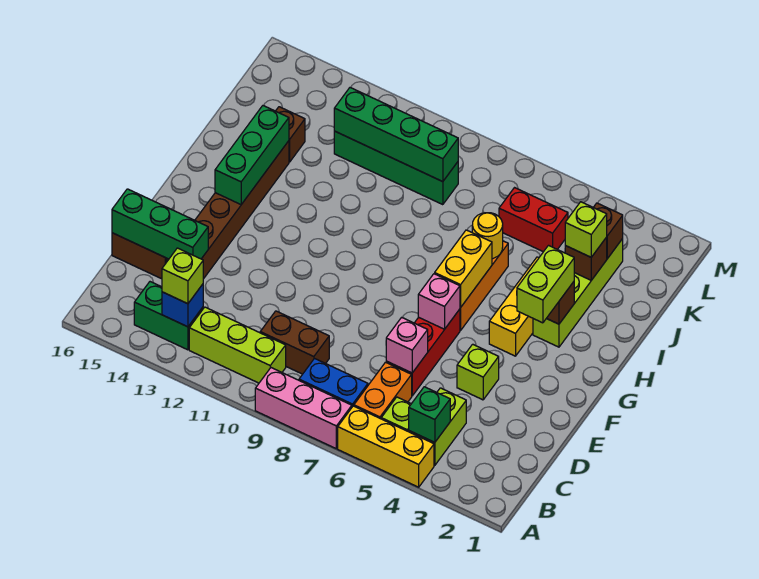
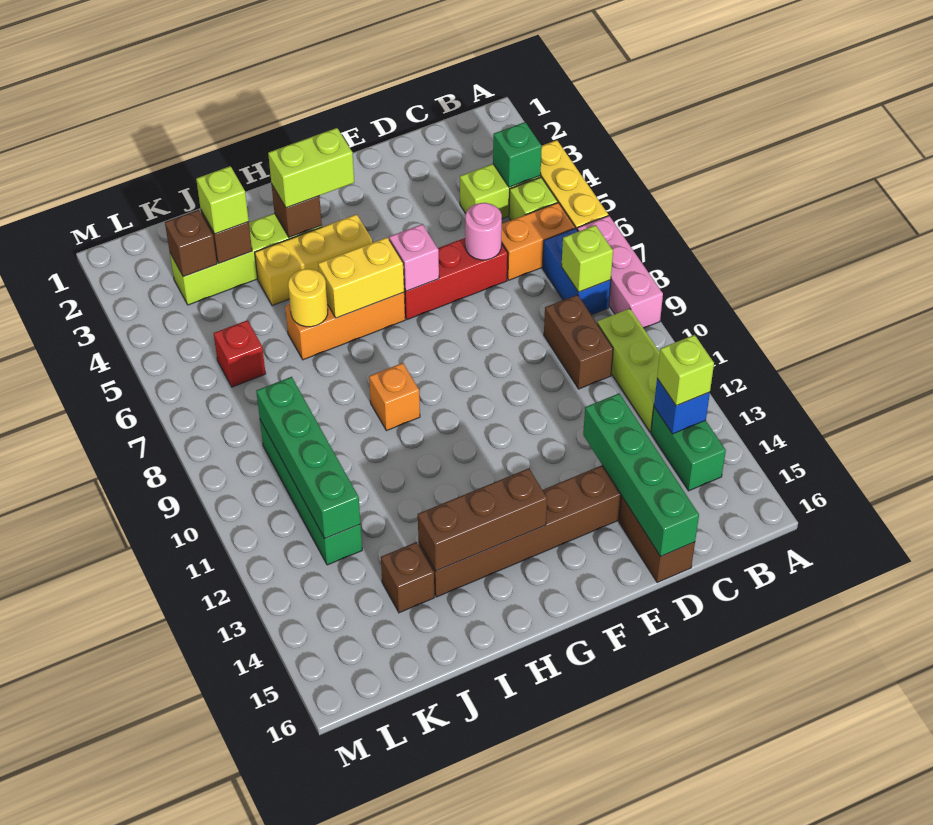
pink 1x1 brick [386,317,428,373] -> pink 1x1 round brick [465,203,502,260]
green 1x3 brick [112,189,208,259] -> green 1x4 brick [583,393,699,557]
lime 1x1 brick [457,344,499,400] -> lime 1x1 brick moved to [561,225,613,292]
green 1x3 brick [215,106,289,204] -> brown 1x3 brick [418,468,547,571]
none -> orange 1x1 brick [369,363,420,431]
red 1x2 brick [499,188,568,252] -> red 1x1 brick [214,320,266,387]

